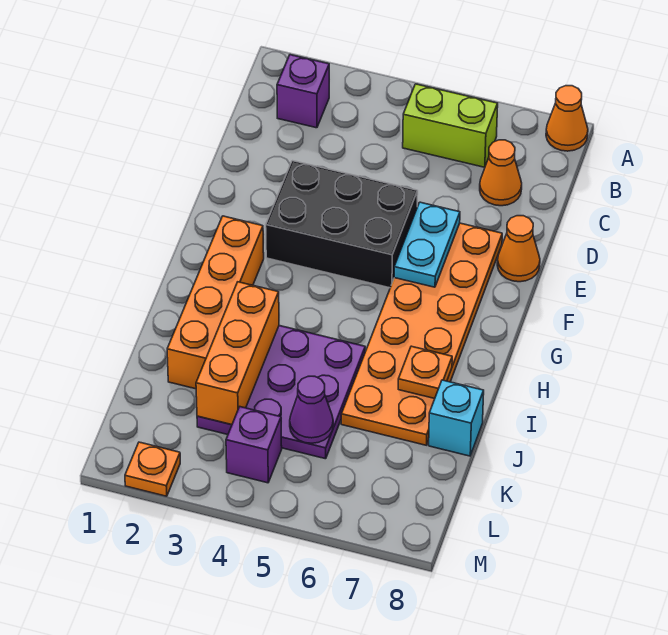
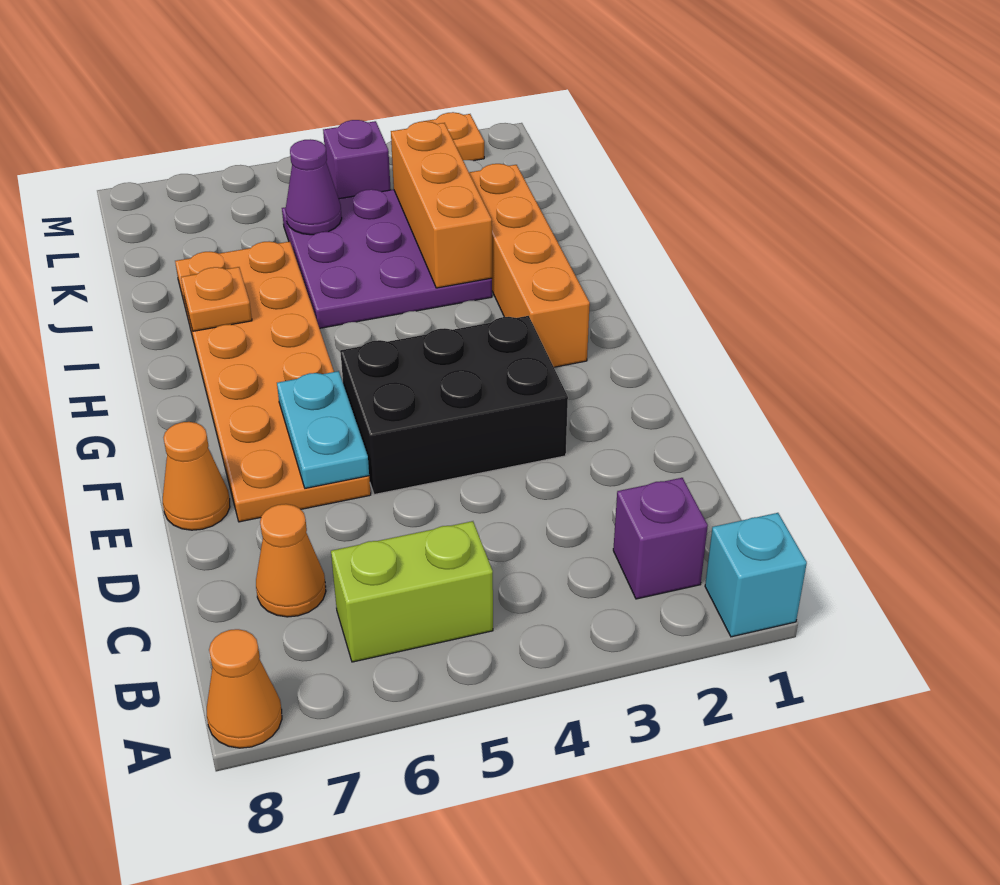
cyan 1x1 brick [429,380,484,456] -> cyan 1x1 brick moved to [705,513,807,637]

